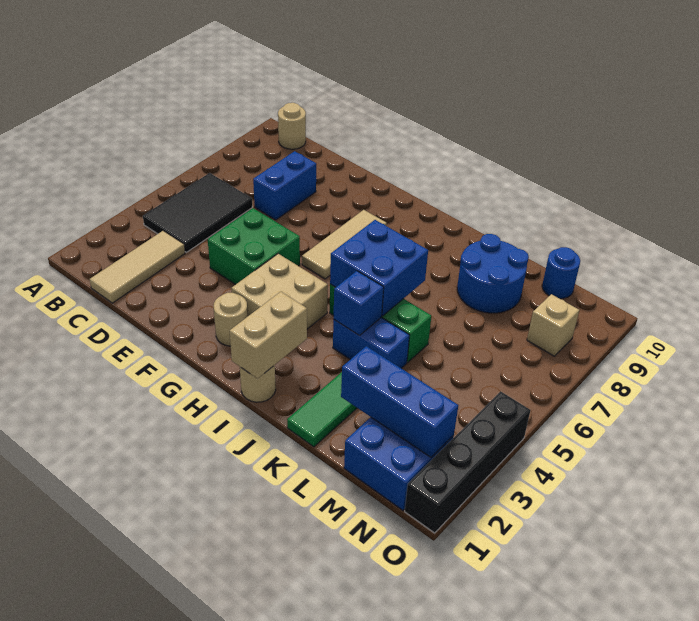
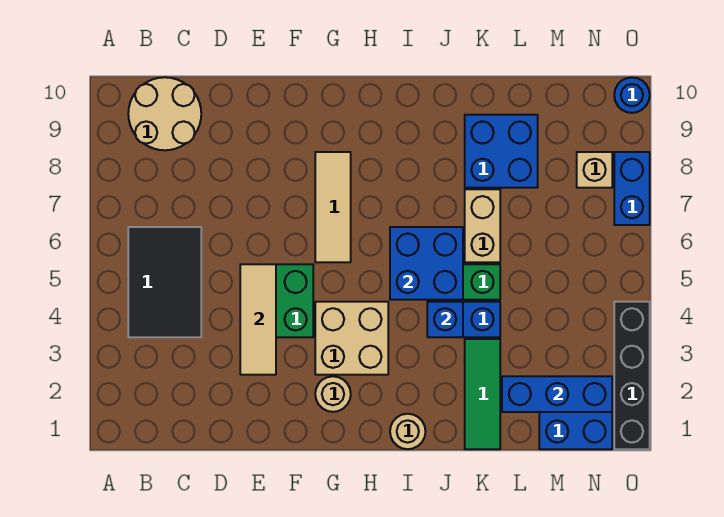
tan 1x1 round brick [278,103,306,149] -> tan 2x2 round brick [128,77,201,150]
tan 1x3 tile [90,231,185,303] -> tan 1x3 tile moved to [240,264,276,375]
blue 1x2 brick [253,151,316,220] -> blue 1x2 brick moved to [614,152,650,225]
tan 1x2 brick [230,292,307,379] -> tan 1x2 brick moved to [465,189,500,262]
blue 2x2 round brick [457,234,529,313] -> blue 2x2 brick [465,115,538,188]
blue 1x1 round brick [542,247,580,299] -> blue 1x1 round brick moved to [614,77,650,113]

